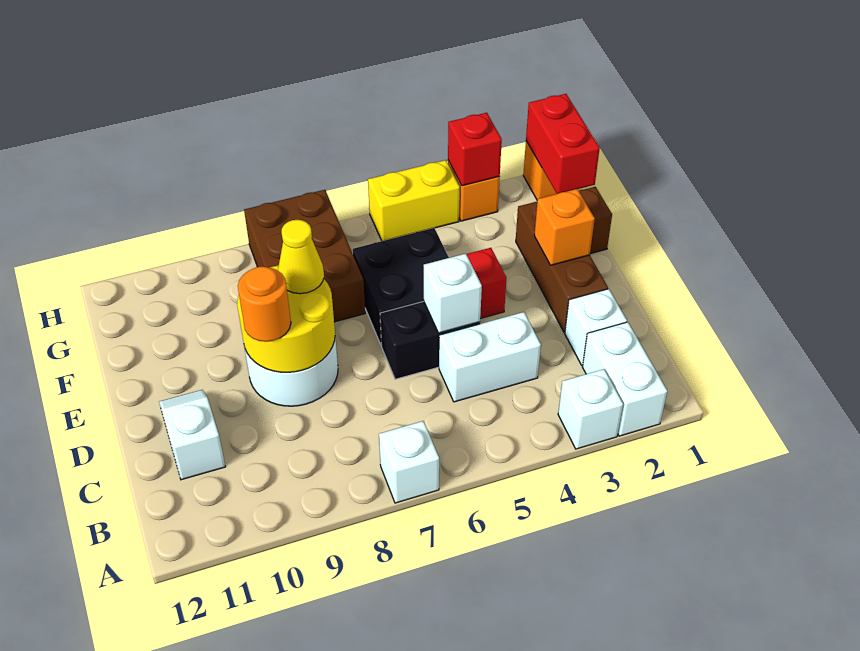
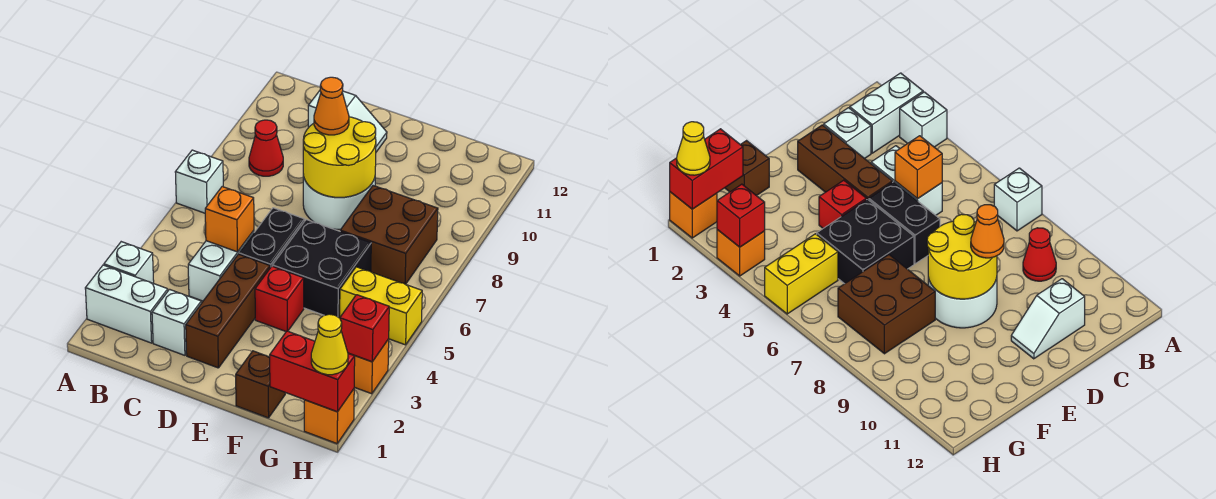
none -> red 1x1 cone [249,120,283,176]
brown 1x3 brick [516,202,608,332] -> brown 1x3 brick turned to [186,254,270,368]
white 1x1 brick [424,254,482,333] -> none
orange 1x1 round brick [238,267,291,342] -> orange 1x1 cone [314,77,349,135]
orange 1x1 brick [534,189,595,265] -> orange 1x1 brick moved to [205,187,254,252]
yellow 1x1 cone [278,220,324,294] -> yellow 1x1 cone moved to [311,314,348,375]
brown 2x3 brick [244,190,365,322] -> brown 2x2 brick [340,186,438,284]
yellow 1x2 brick [368,160,460,241] -> yellow 1x2 brick turned to [340,267,422,345]

